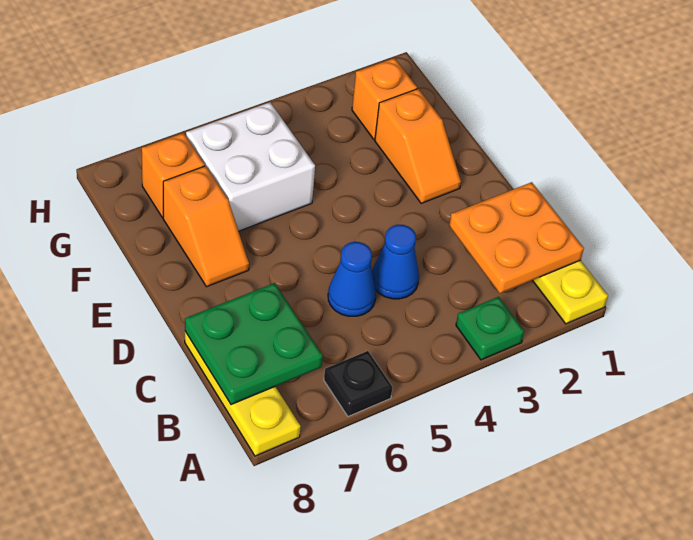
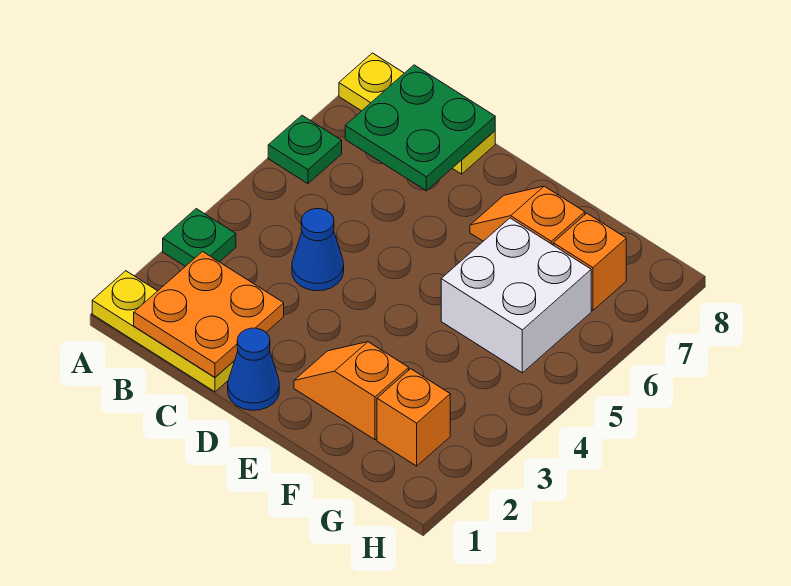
black 1x1 plate [324,351,393,416] -> green 1x1 plate [268,115,342,184]
blue 1x1 cone [328,242,376,316] -> blue 1x1 cone moved to [228,328,279,410]

